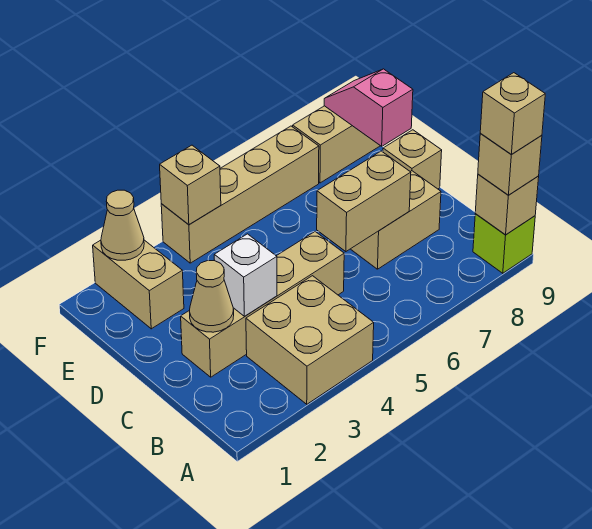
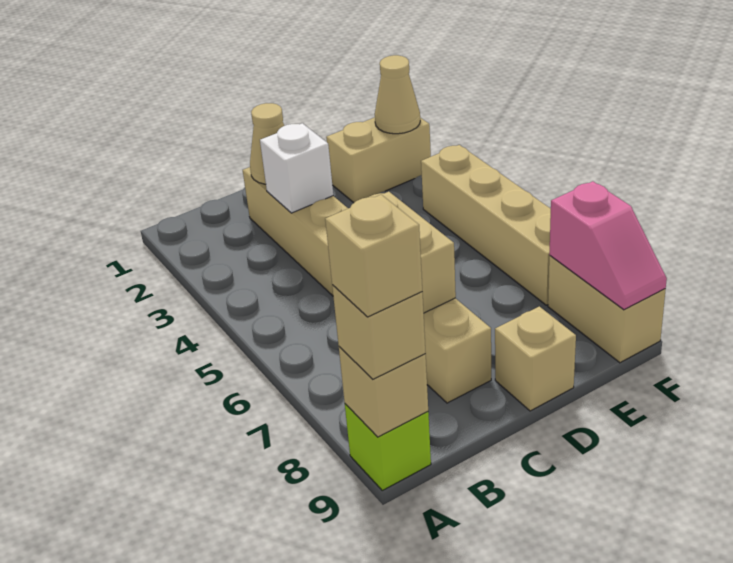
tan 2x2 brick [246,276,374,404] -> none
pink 1x2 slope [324,69,413,146] -> pink 1x2 slope turned to [549,181,667,310]
tan 1x1 brick [160,145,221,225] -> none

